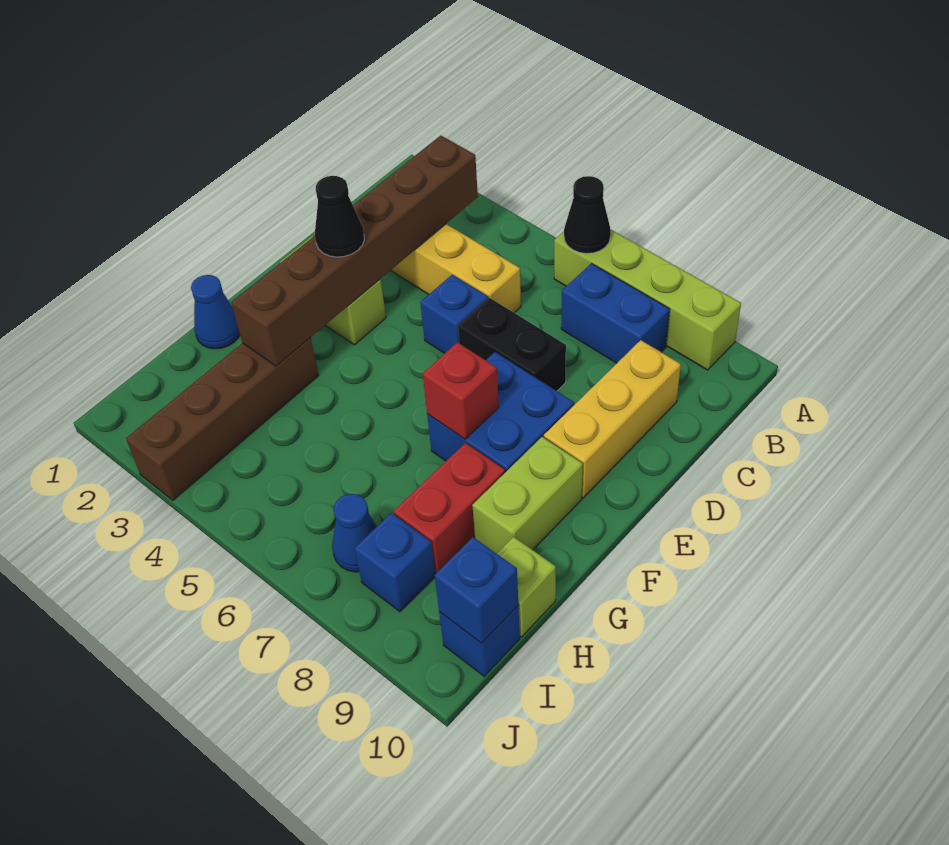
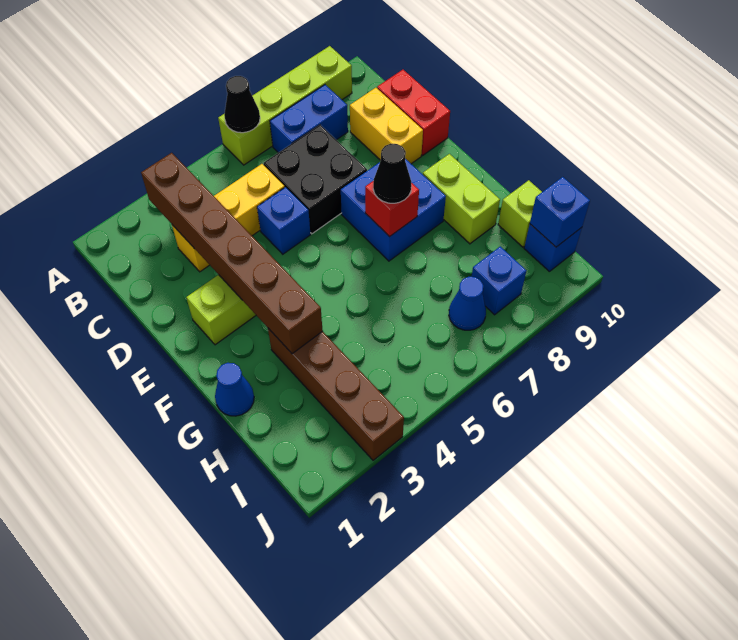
yellow 1x3 brick [544,340,681,498] -> yellow 1x2 brick [350,88,423,164]
black 1x2 brick [458,298,566,391] -> black 2x2 brick [264,125,367,234]
black 1x1 cone [315,176,364,257] -> black 1x1 cone moved to [373,144,411,203]
red 1x2 brick [393,443,505,574] -> red 1x2 brick moved to [377,70,450,155]

